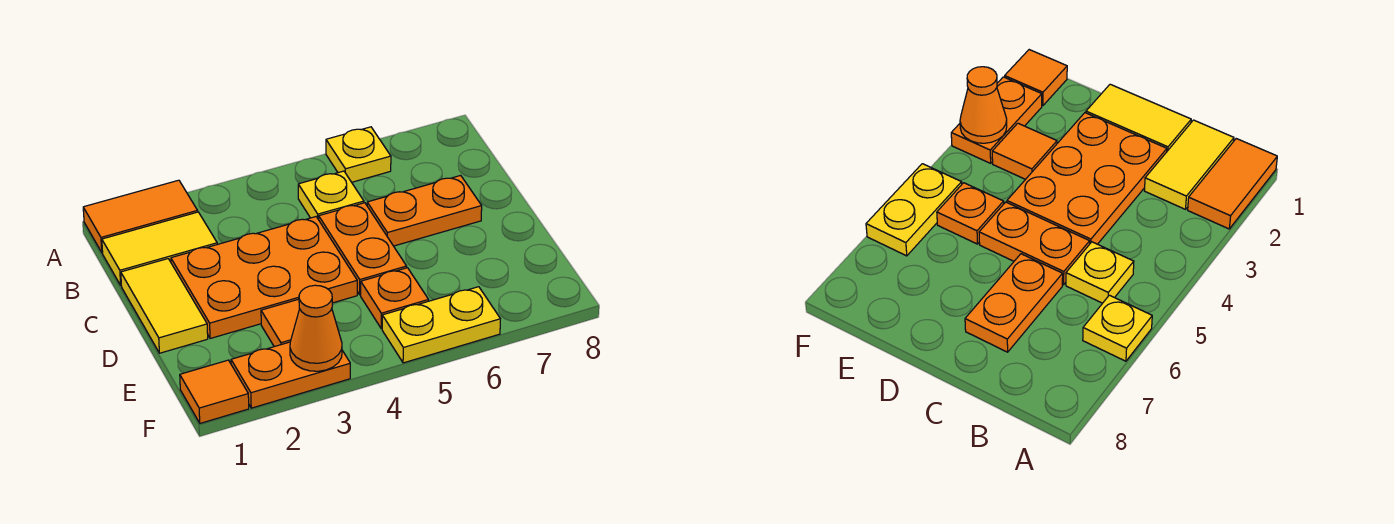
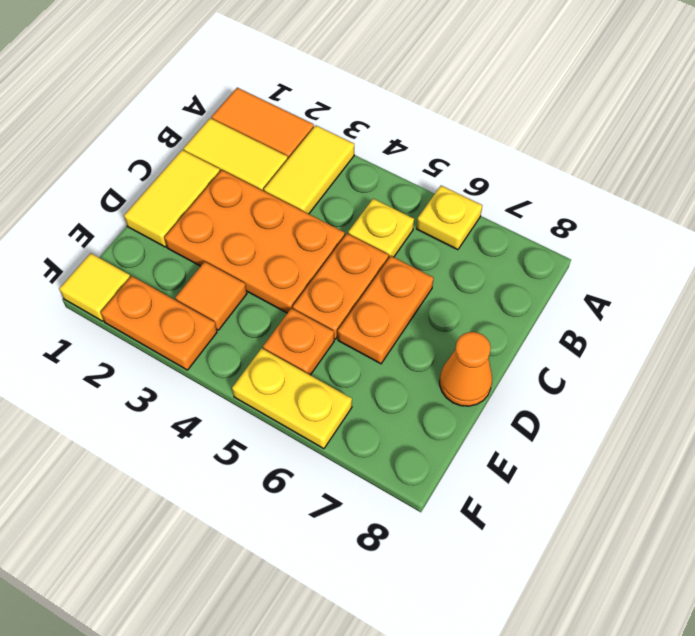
none -> yellow 1x2 tile [264,125,354,214]
orange 1x2 plate [367,175,482,246] -> orange 1x2 plate turned to [338,256,434,364]
orange 1x1 tile [180,360,249,423] -> yellow 1x1 tile [59,253,130,321]
orange 1x1 cone [290,285,342,371] -> orange 1x1 cone moved to [440,332,492,406]

